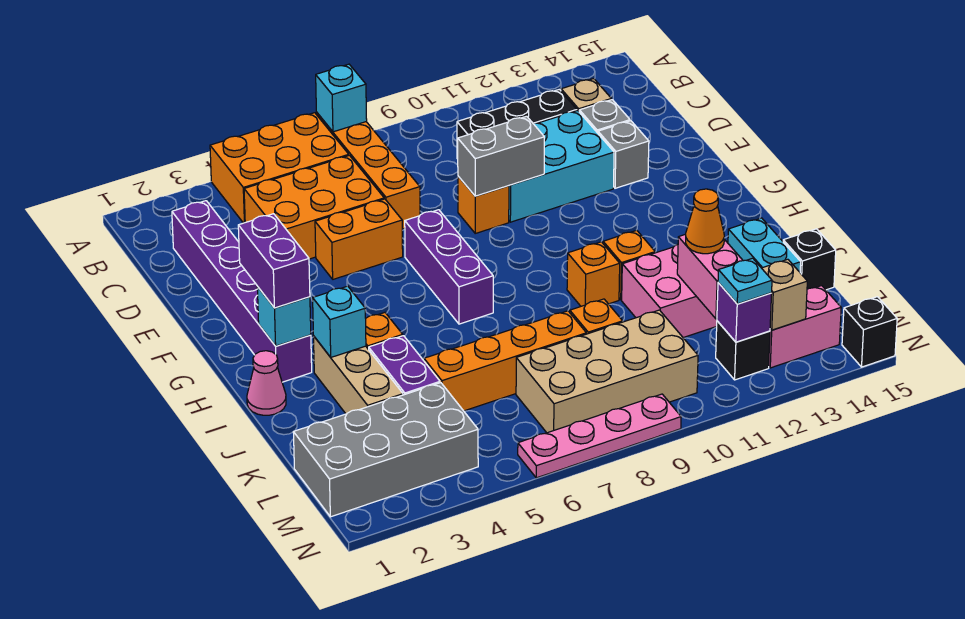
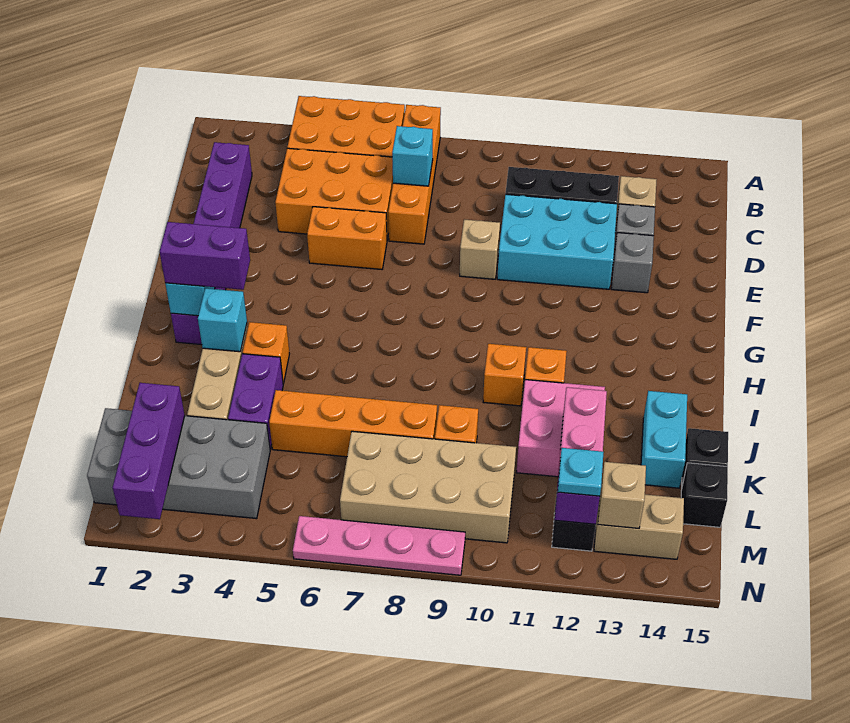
cyan 1x1 brick [316,64,367,132] -> cyan 1x1 brick moved to [392,126,433,186]
orange 1x1 brick [458,176,509,233] -> tan 1x1 brick [460,219,500,279]
grey 1x2 brick [458,116,544,196] -> none
purple 1x3 brick [405,210,493,324] -> purple 1x3 brick moved to [113,383,185,519]
purple 1x2 brick [238,214,310,308] -> purple 1x2 brick turned to [160,222,250,290]
pink 1x1 cone [247,351,286,415] -> none
orange 1x1 cone [686,189,724,254] -> none
pink 1x2 brick [769,286,841,368] -> tan 1x2 brick [594,495,684,559]
black 1x1 brick [842,297,897,367] -> black 1x1 brick moved to [681,463,728,527]

